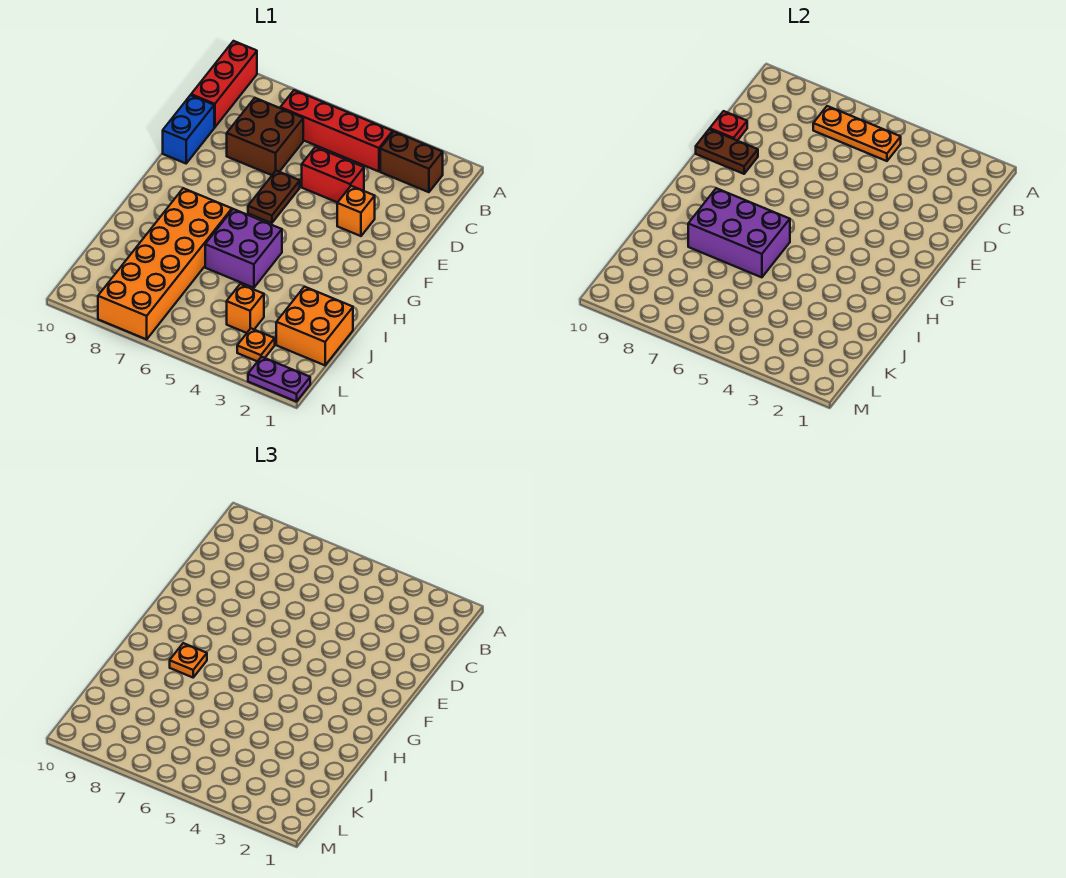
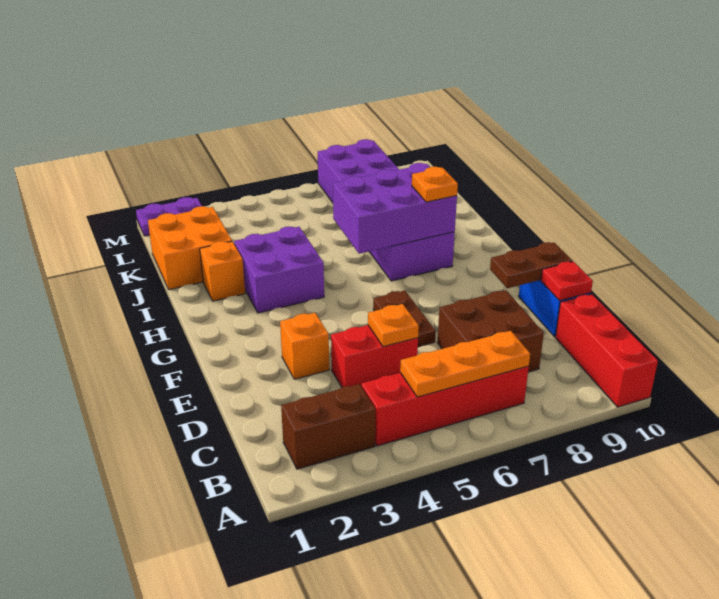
purple 2x2 brick [205,209,282,288] -> purple 2x2 brick moved to [234,226,324,313]
orange 2x6 brick [98,188,232,339] -> purple 2x6 brick [318,139,455,281]
orange 1x1 brick [227,284,264,333] -> orange 1x1 brick moved to [200,241,245,301]
orange 1x1 plate [237,328,275,362] -> orange 1x1 plate moved to [368,304,419,347]

